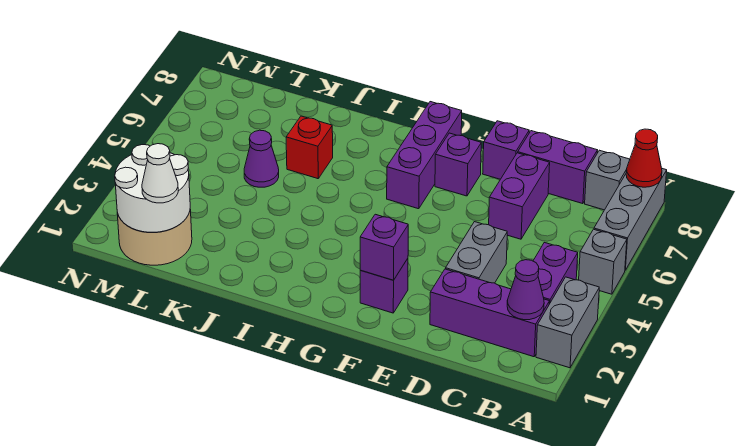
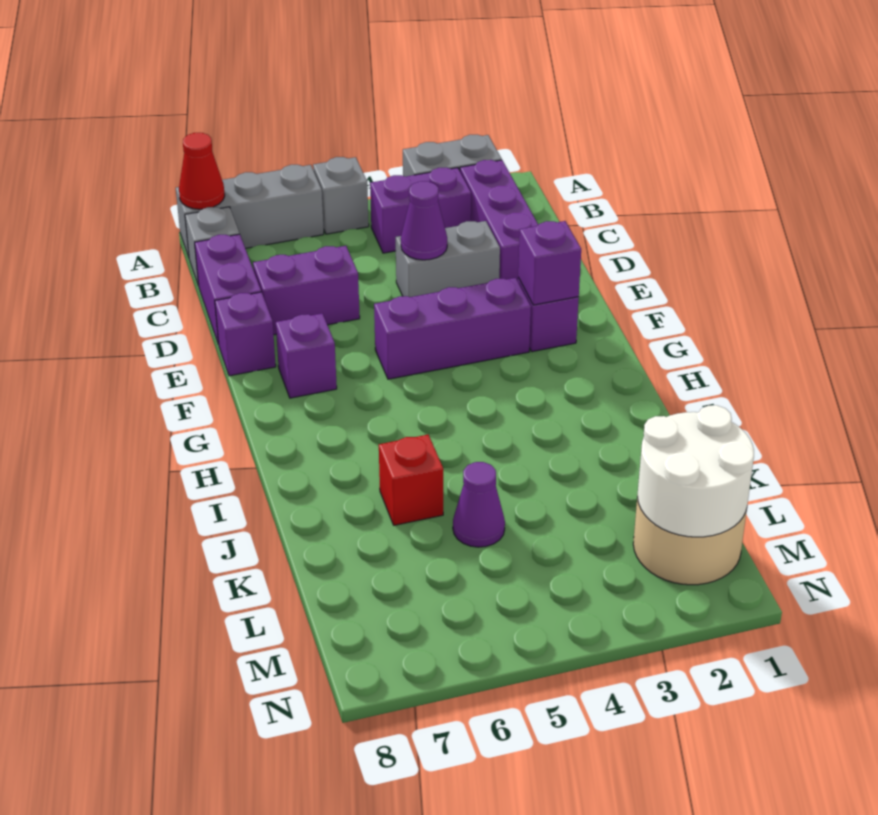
purple 1x1 cone [507,260,544,320] -> purple 1x1 cone moved to [401,181,447,260]
purple 1x3 brick [387,102,462,209] -> purple 1x3 brick moved to [374,278,531,379]
white 1x1 cone [142,144,178,203] -> none

